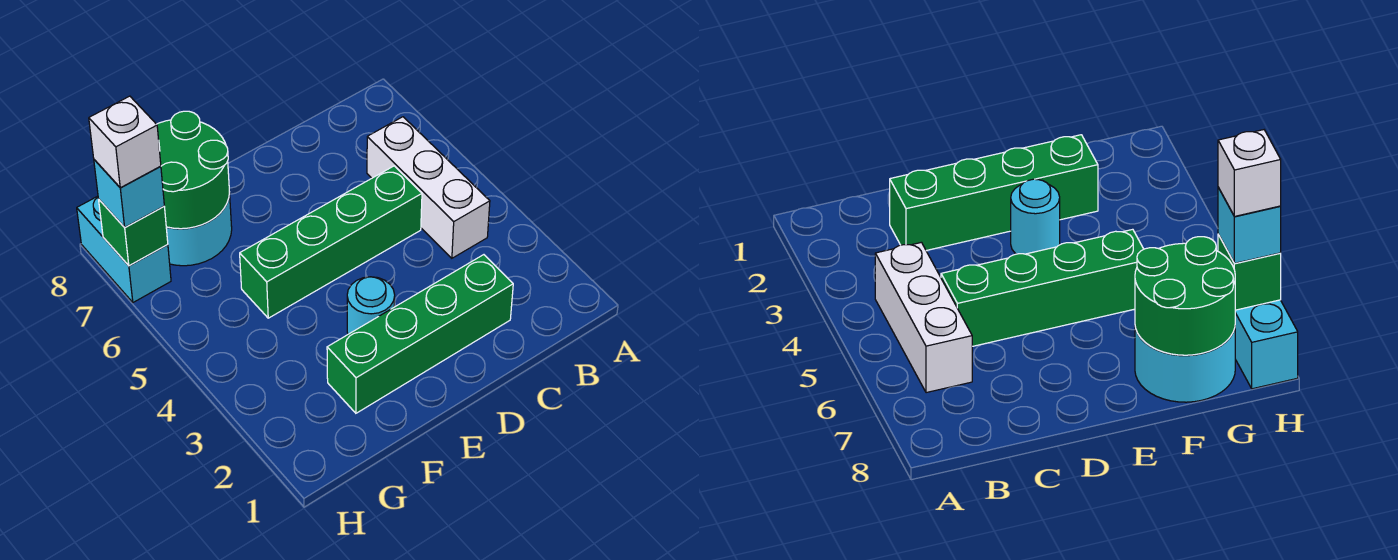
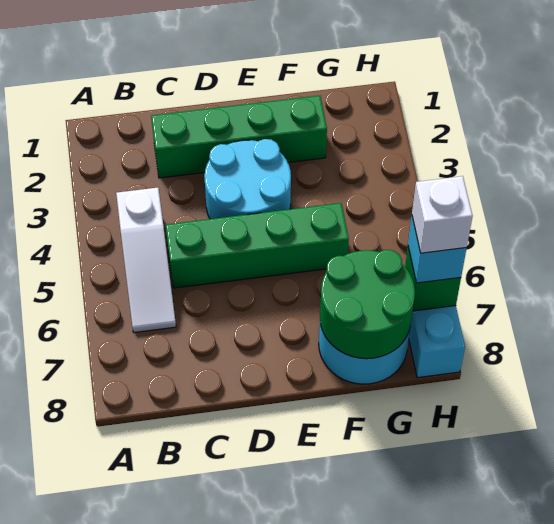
white 1x3 brick [367,117,490,258] -> white 1x3 slope [116,188,176,332]
cyan 1x1 round brick [347,277,395,334] -> cyan 2x2 round brick [204,139,291,219]

